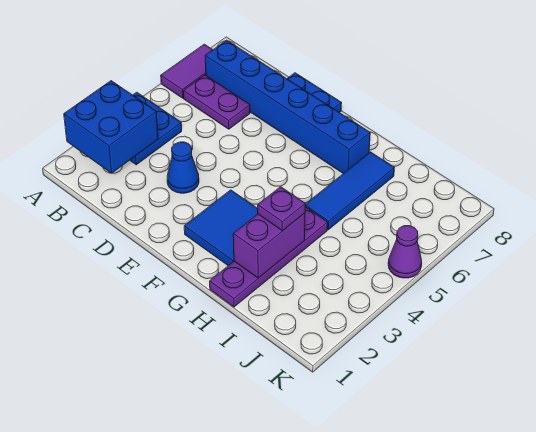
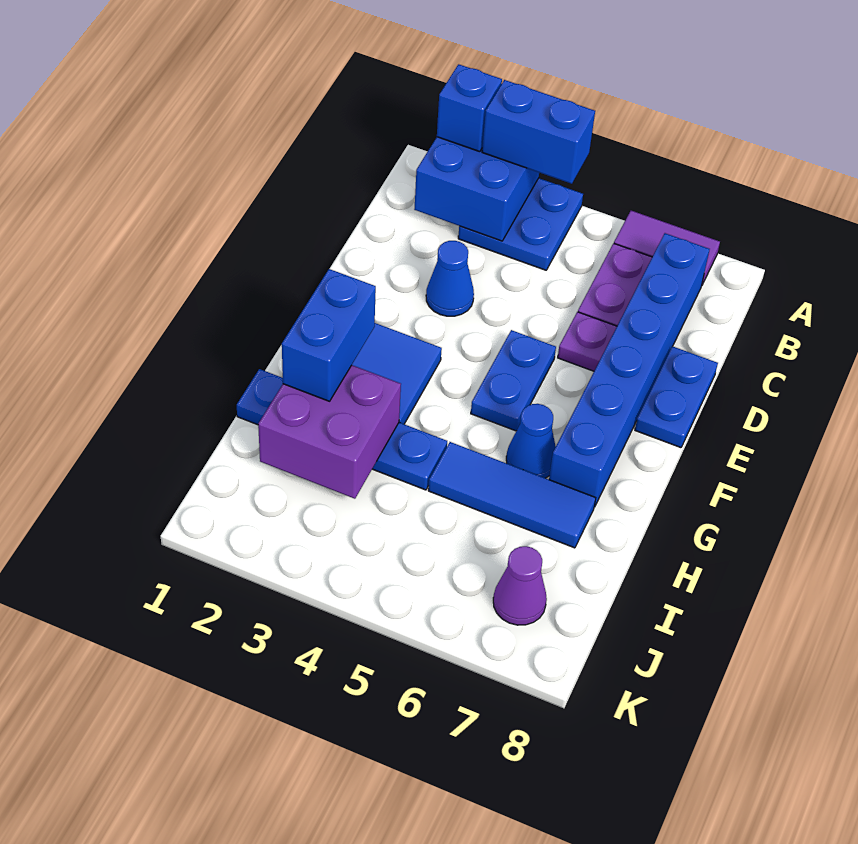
none -> blue 1x1 brick [437,64,502,152]
none -> blue 1x2 brick [482,80,595,184]
none -> blue 1x2 plate [471,330,556,431]
none -> blue 1x2 brick [282,269,376,401]
none -> blue 1x1 cone [506,404,556,478]
purple 1x4 plate [210,207,328,307] -> blue 1x4 plate [237,369,447,490]
purple 1x2 brick [233,213,305,278] -> purple 2x2 brick [258,365,401,499]
purple 1x1 plate [258,187,305,231] -> purple 1x1 plate moved to [558,312,617,371]
purple 1x1 cone [388,226,422,278] -> purple 1x1 cone moved to [493,546,547,625]

